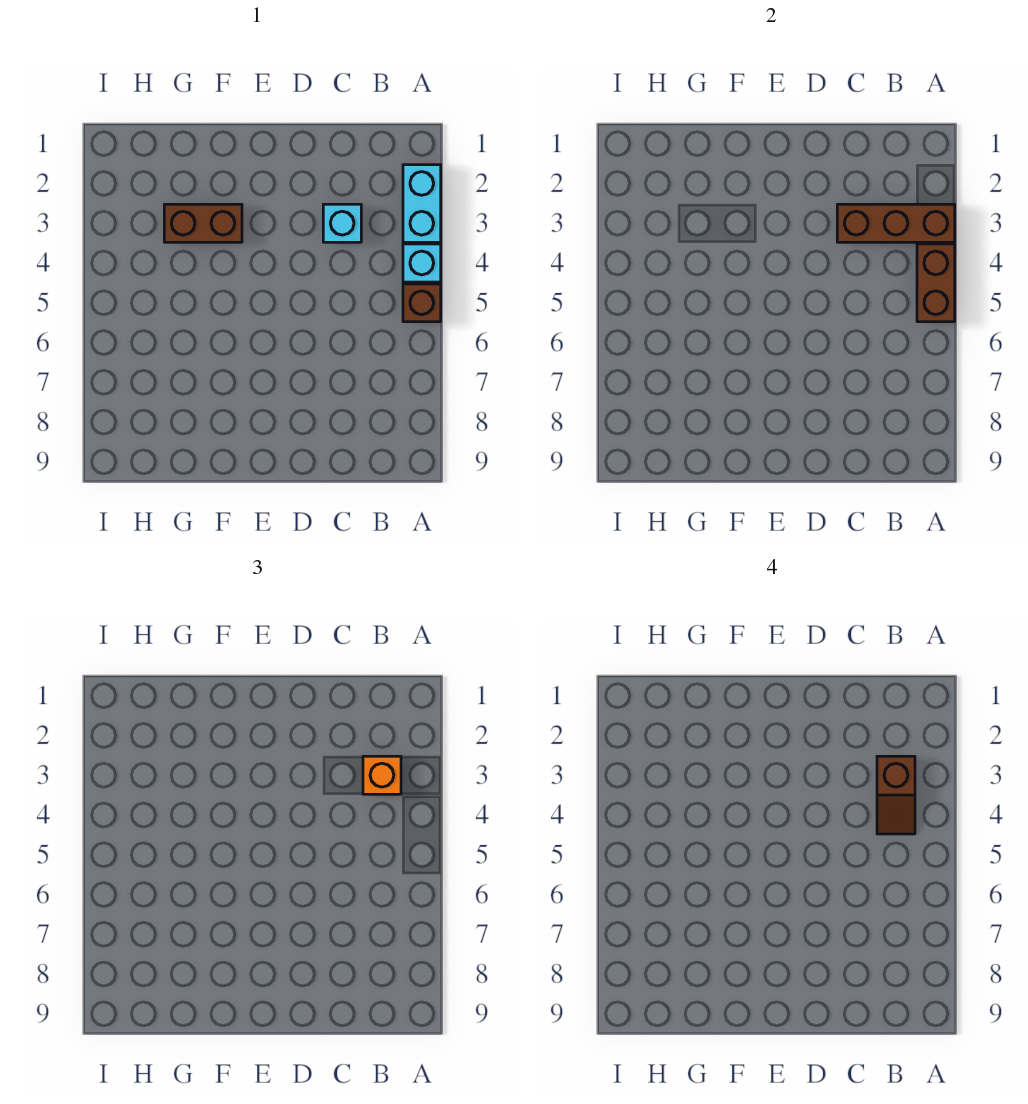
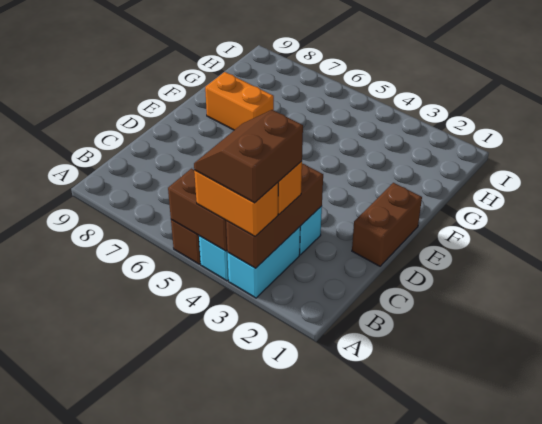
cyan 1x2 brick [403,165,441,242] -> cyan 1x2 brick turned to [228,227,300,298]
none -> orange 1x2 brick [194,170,278,236]
brown 1x2 slope [877,756,915,834] -> brown 2x2 slope [194,110,303,203]
brown 1x2 brick [164,204,242,242] -> brown 1x2 brick moved to [352,183,422,266]
none -> orange 1x2 brick [205,72,274,130]

